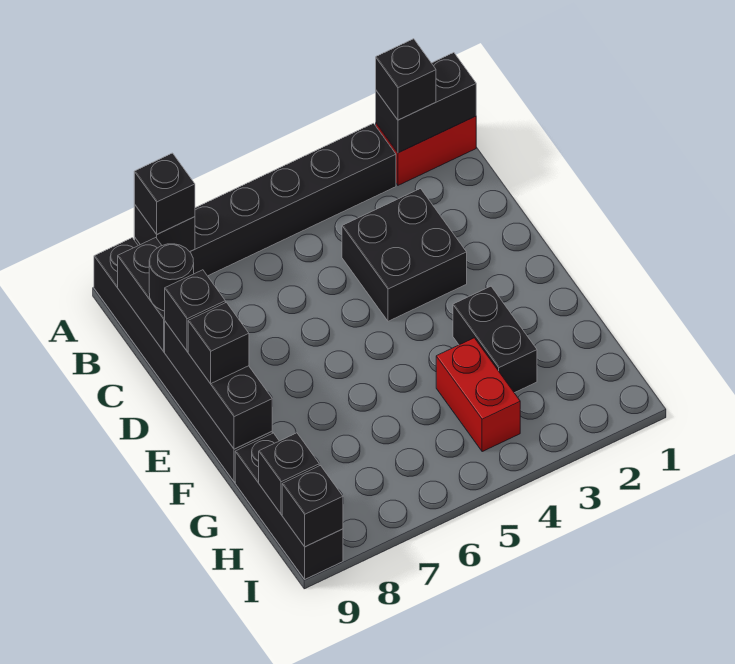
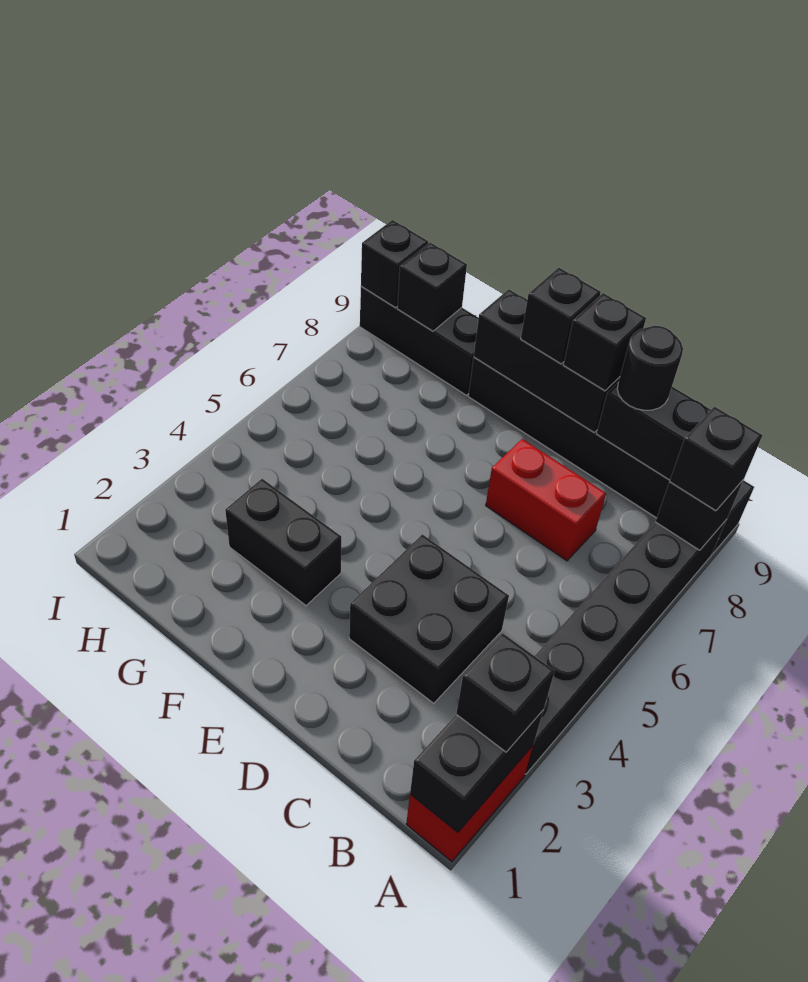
red 1x2 brick [436,338,520,452] -> red 1x2 brick moved to [486,439,606,561]

